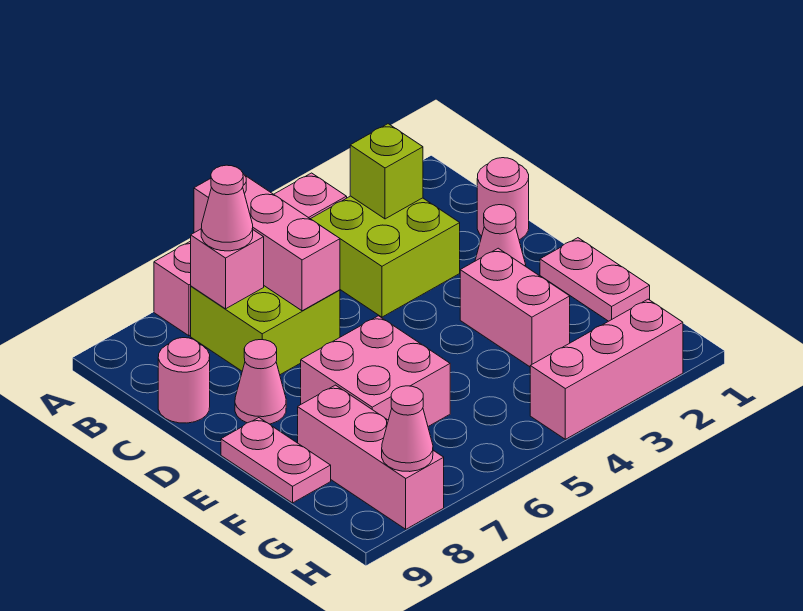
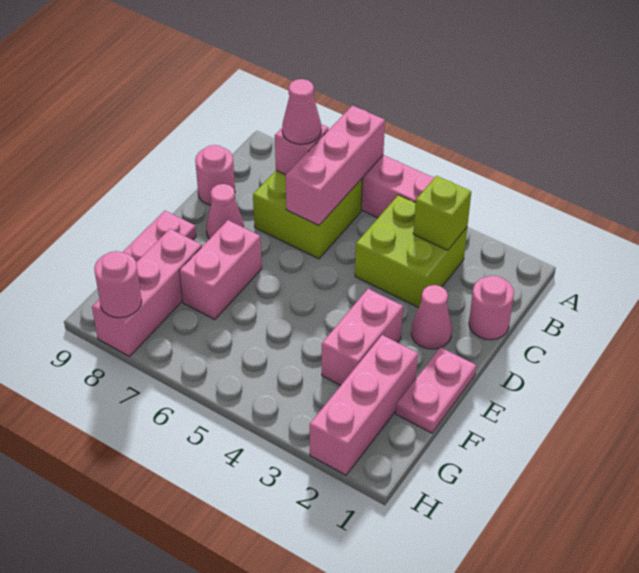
pink 2x2 brick [301,316,450,426] -> pink 1x2 brick [179,220,262,320]
pink 1x3 brick [530,299,683,439] -> pink 1x3 brick turned to [310,335,418,475]
pink 1x1 cone [382,386,433,472] -> pink 1x1 round brick [94,251,142,318]

